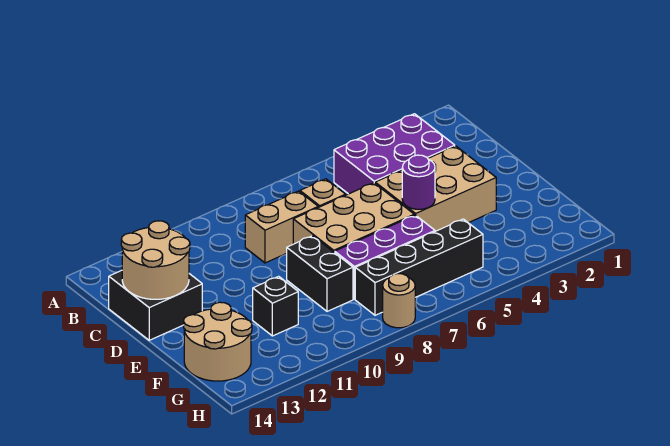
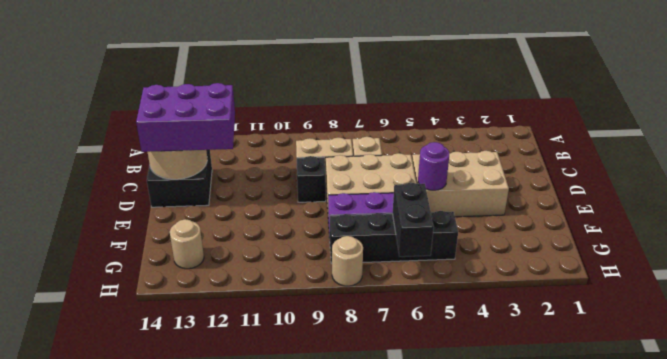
purple 2x3 brick [334,114,455,194] -> purple 2x3 brick moved to [136,83,235,152]
black 1x2 brick [287,236,353,311] -> black 1x2 brick moved to [393,183,434,257]
black 1x1 brick [253,276,298,336] -> black 1x1 brick moved to [297,156,326,202]
tan 2x2 round brick [184,302,252,381] -> tan 1x1 round brick [170,219,204,269]

